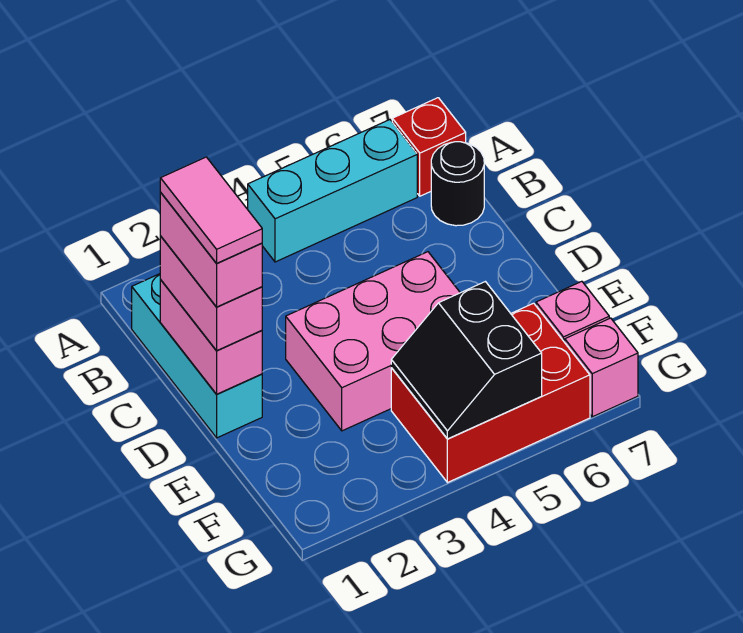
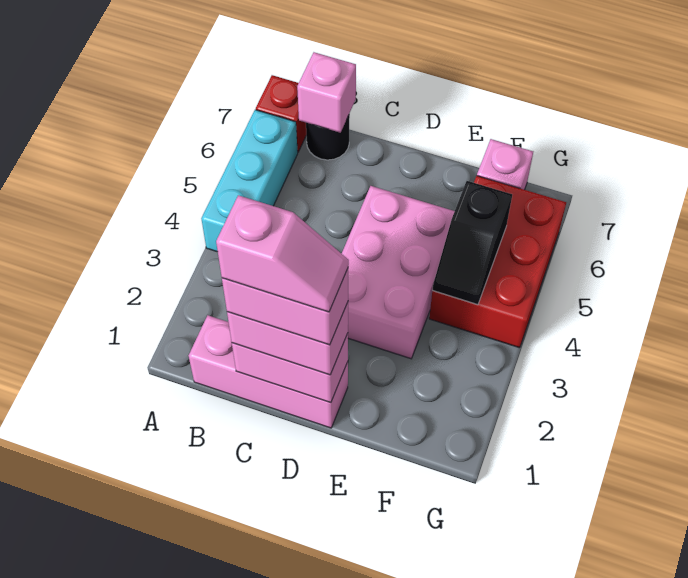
cyan 1x3 brick [132,274,262,438] -> pink 1x3 brick [189,315,348,428]
pink 1x2 tile [160,157,262,263] -> pink 1x2 slope [216,195,349,312]
black 2x2 slope [391,282,542,439] -> black 1x2 slope [432,181,512,305]
pink 1x1 brick [565,318,638,417] -> pink 1x1 brick moved to [297,52,356,133]

